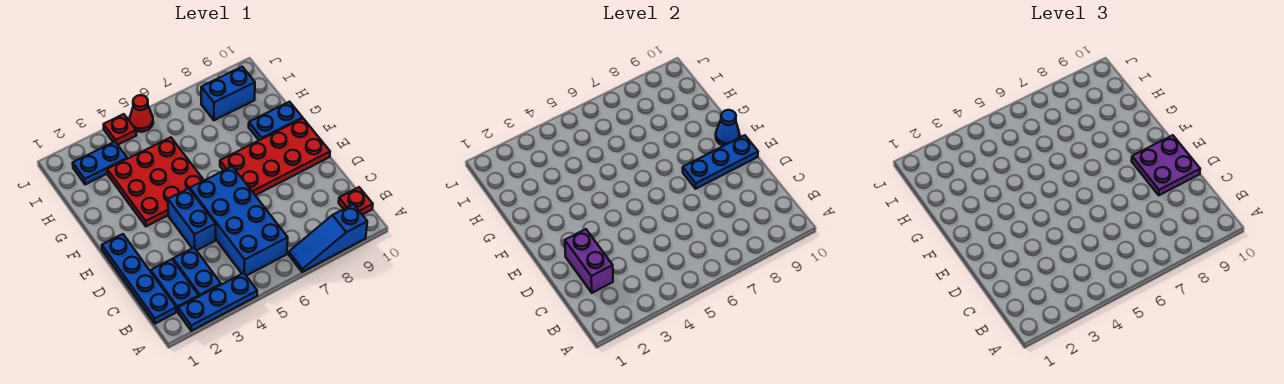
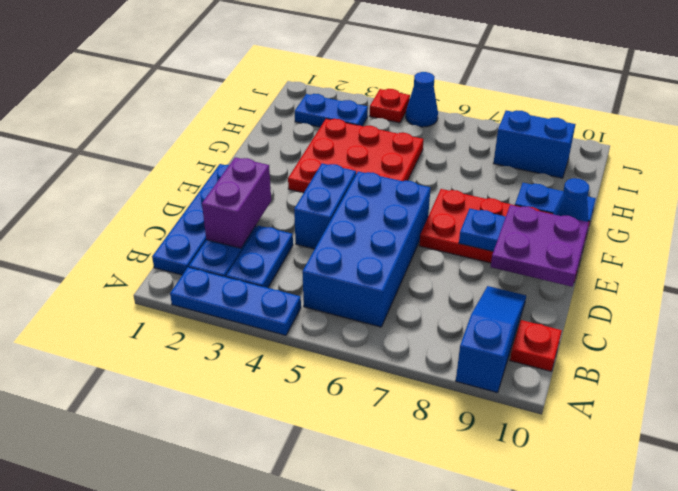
blue 1x3 slope [289,204,367,272] -> blue 1x3 slope turned to [456,286,526,393]
red 1x1 cone [130,95,153,132] -> blue 1x1 cone [406,72,438,127]

